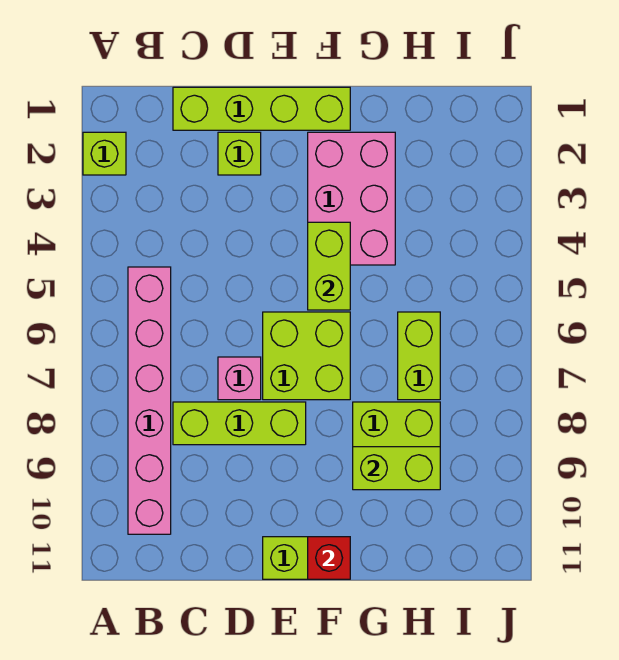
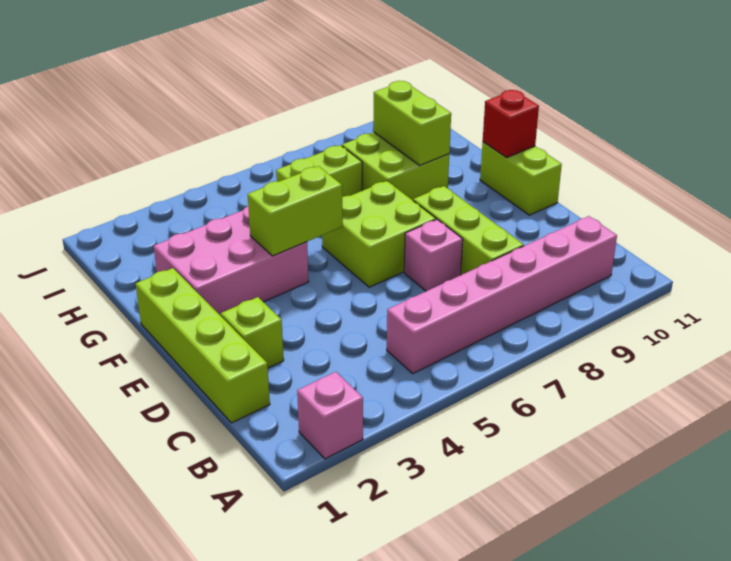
lime 1x1 brick [83,132,126,175] -> pink 1x1 brick [297,372,363,459]

